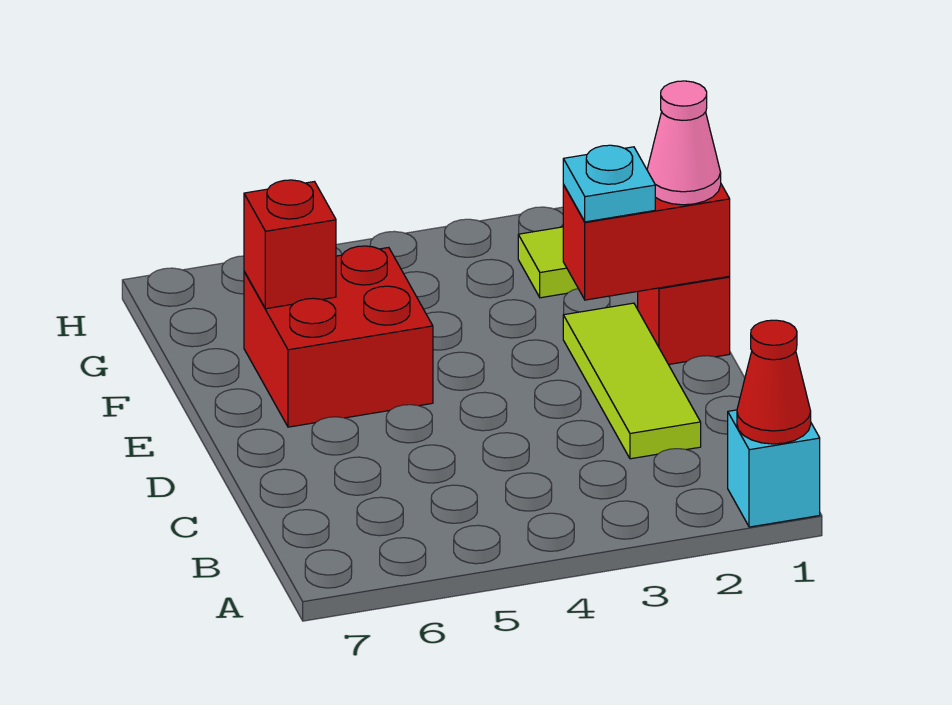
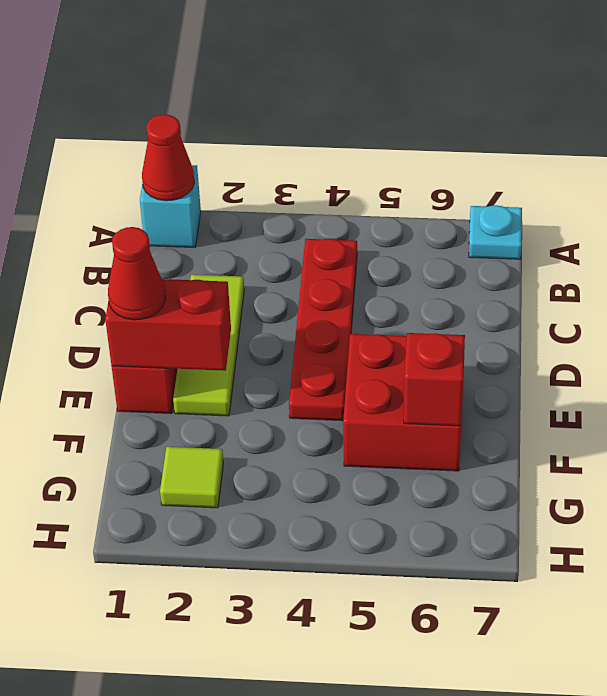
none -> red 1x4 plate [289,239,357,421]
pink 1x1 cone [647,81,721,205] -> red 1x1 cone [108,227,165,320]
cyan 1x1 plate [563,145,655,222] -> cyan 1x1 plate moved to [469,205,522,259]

